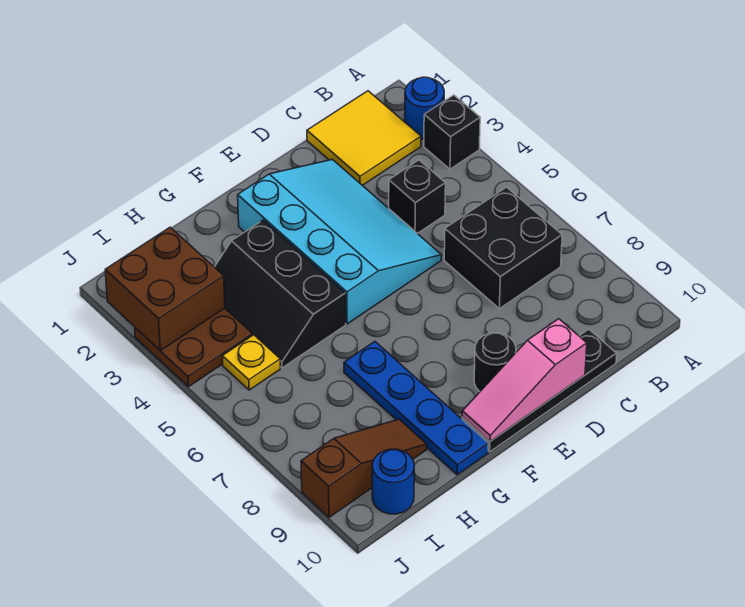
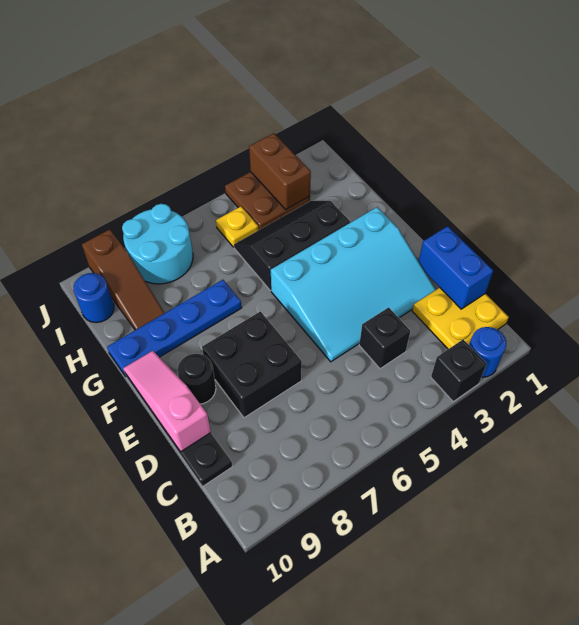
yellow 2x2 tile [307,91,421,185] -> yellow 2x2 plate [412,288,509,349]
black 2x2 brick [444,187,562,309] -> black 2x2 brick moved to [202,311,302,418]
none -> blue 1x2 brick [419,226,493,309]
brown 2x2 brick [105,227,225,350] -> brown 1x2 brick [249,133,311,209]
none -> cyan 2x2 round brick [122,204,193,284]

